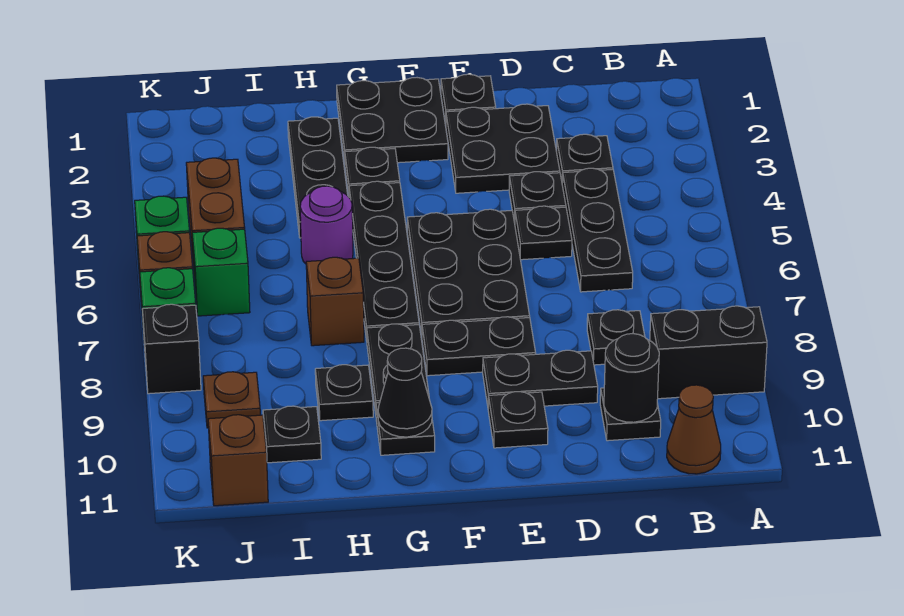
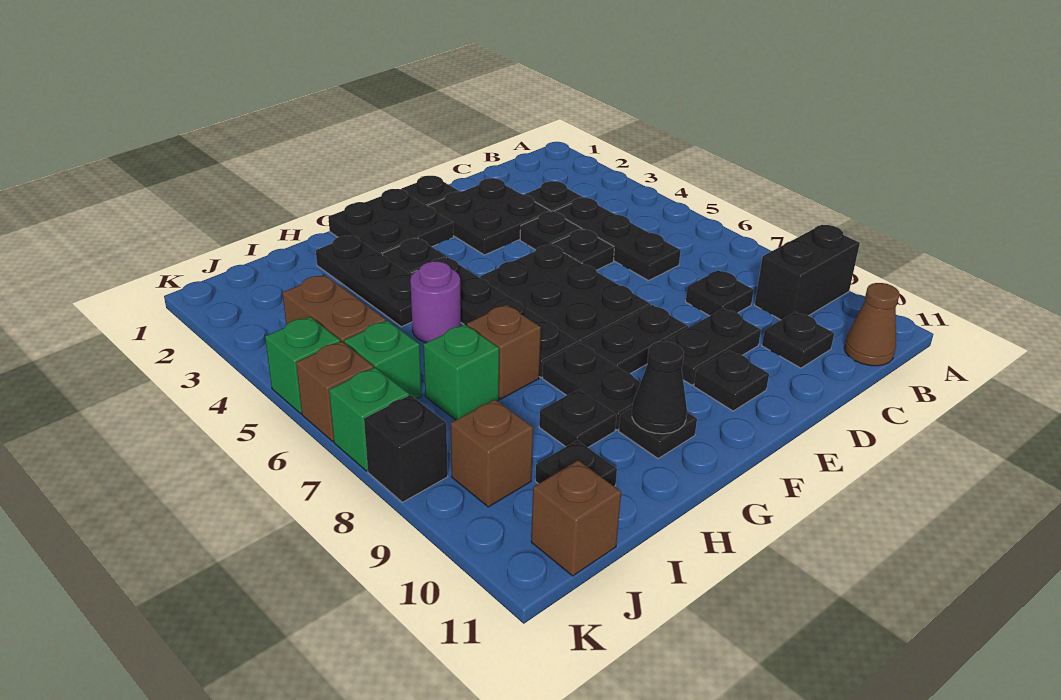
black 1x1 round brick [604,334,659,422] -> none
none -> green 1x1 brick [423,324,499,420]
brown 1x1 plate [203,372,260,428] -> brown 1x1 brick [451,399,533,507]

